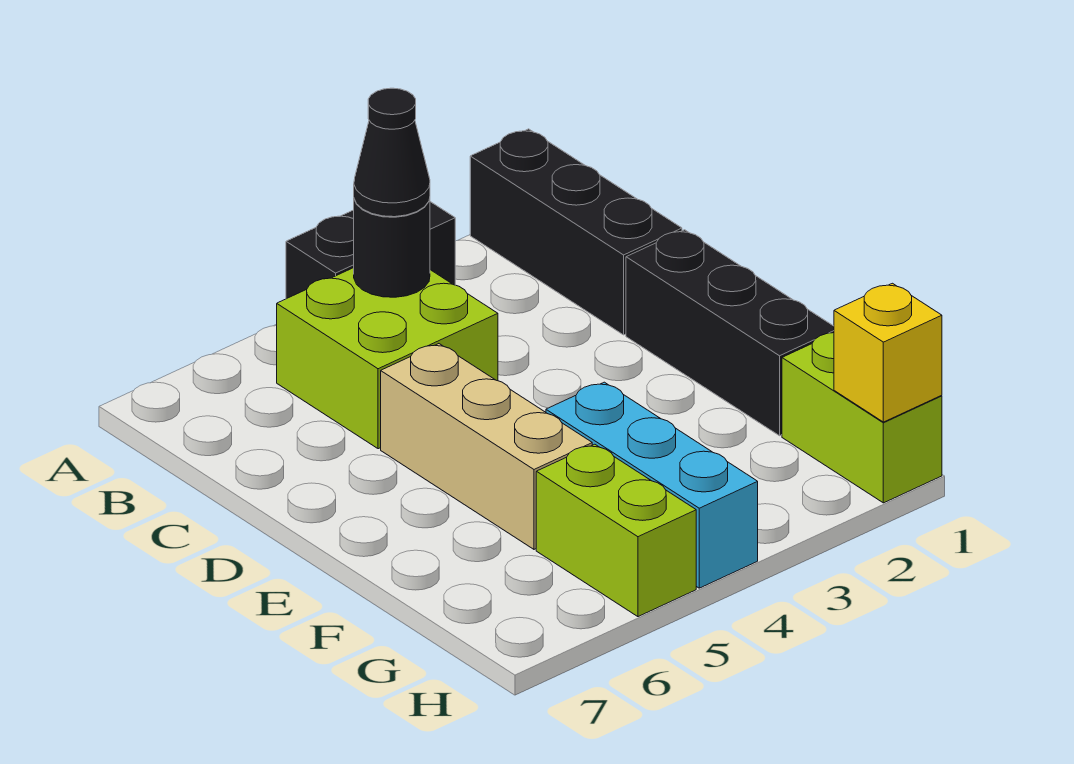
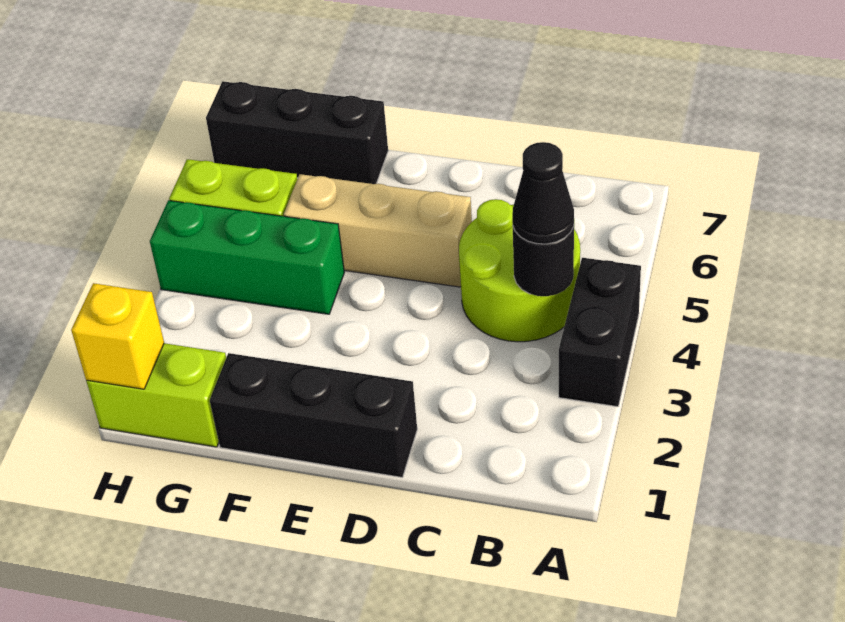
black 1x3 brick [470,129,682,335] -> black 1x3 brick moved to [206,81,388,184]
lime 2x2 brick [277,268,498,449] -> lime 2x2 round brick [459,199,580,342]
cyan 1x3 brick [546,382,758,588] -> green 1x3 brick [150,200,344,314]

